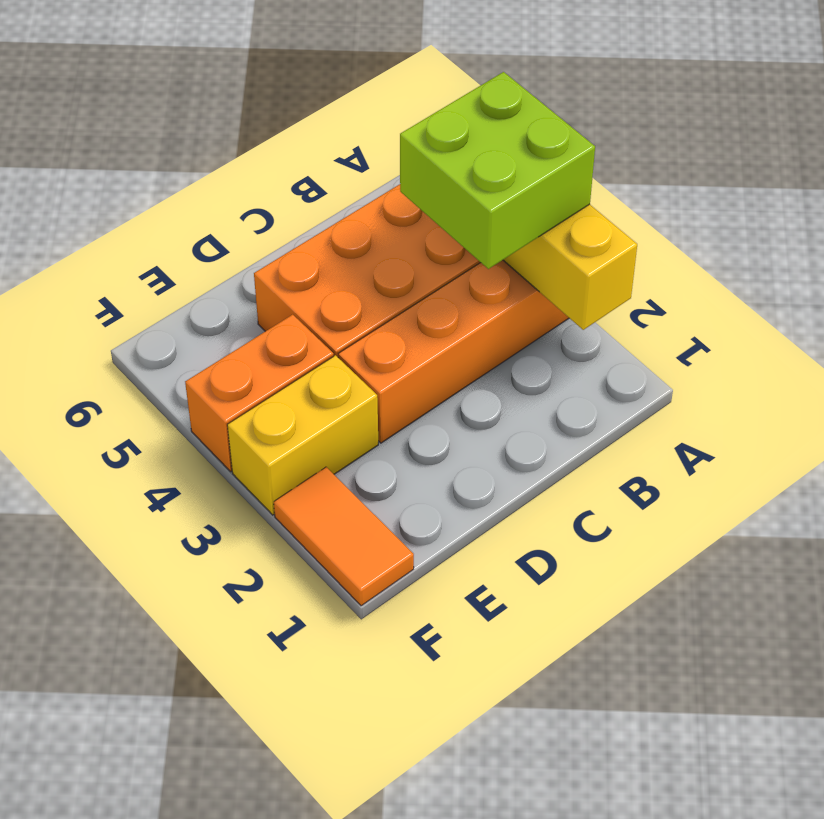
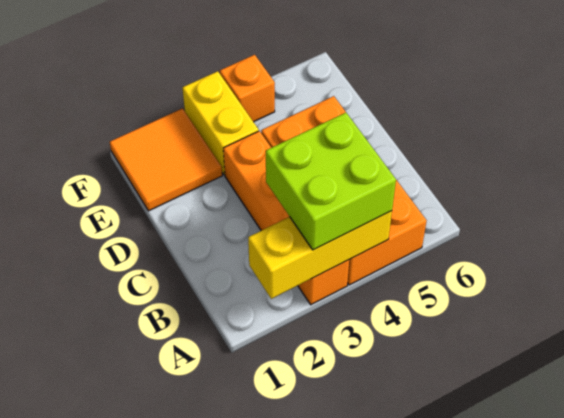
orange 1x2 brick [185,315,334,471] -> orange 1x1 brick [220,55,275,122]
orange 1x2 tile [274,467,414,606] -> orange 2x2 tile [110,108,222,211]

